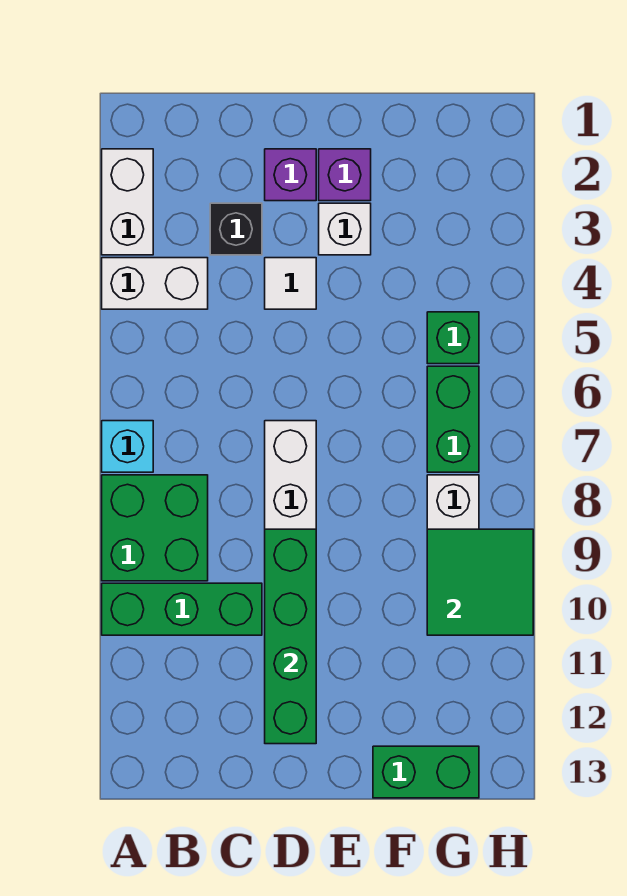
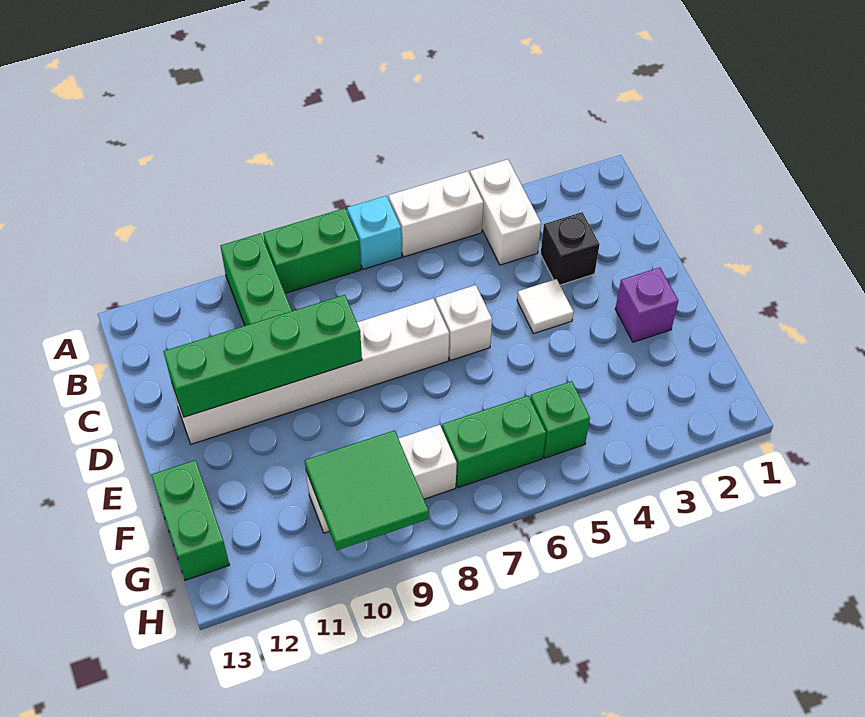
white 1x2 brick [102,149,153,255] -> white 1x2 brick moved to [389,171,483,257]
green 2x2 brick [102,475,208,581] -> green 1x2 brick [263,208,361,293]
purple 1x1 brick [265,149,316,201] -> none
white 1x1 brick [319,203,371,255] -> white 1x1 brick moved to [435,285,492,360]

